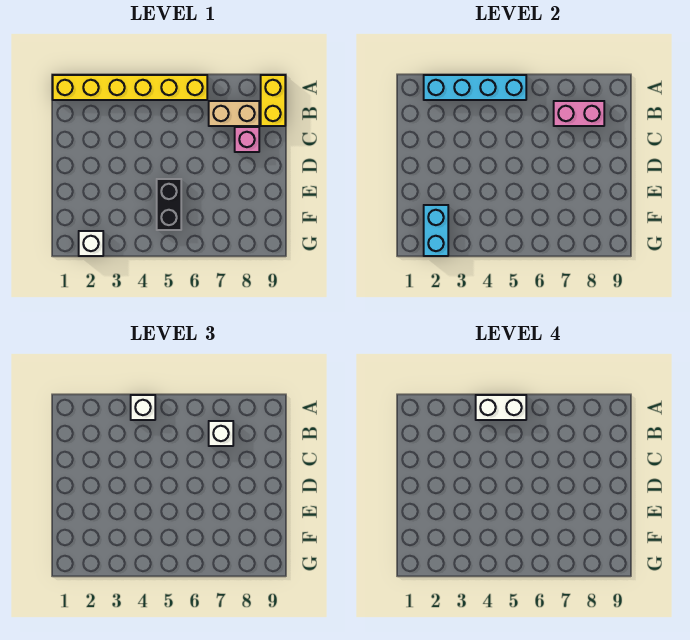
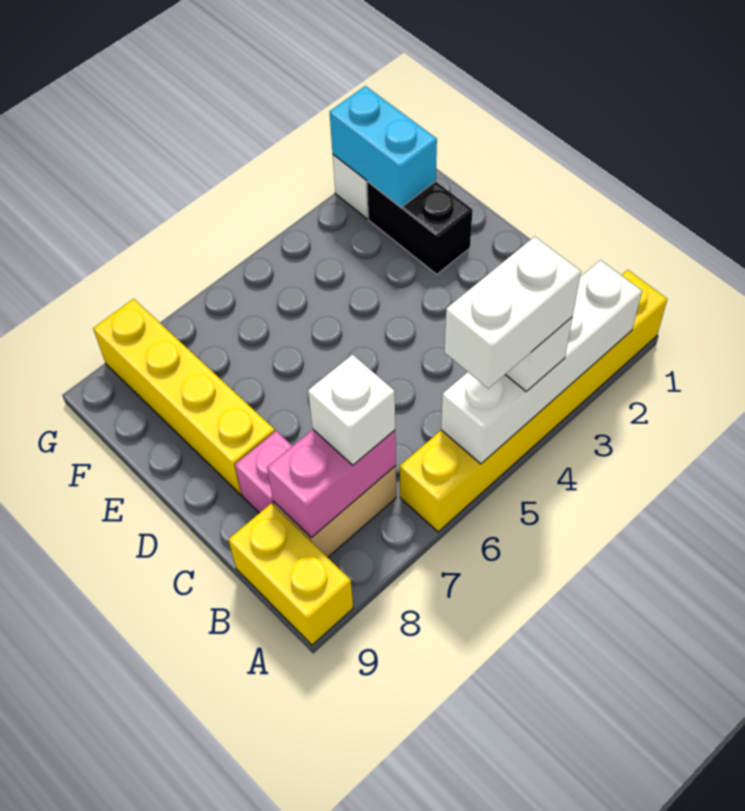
cyan 1x4 brick [424,75,526,100] -> white 1x4 brick [441,260,642,464]
none -> yellow 1x4 brick [93,299,275,495]
black 1x2 brick [157,179,181,230] -> black 1x2 brick moved to [367,181,473,274]

